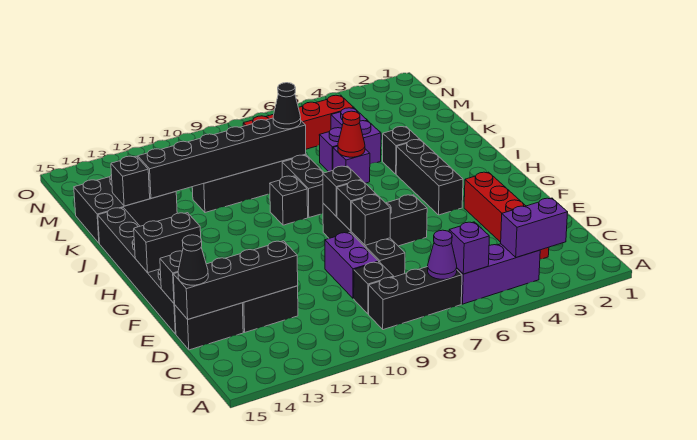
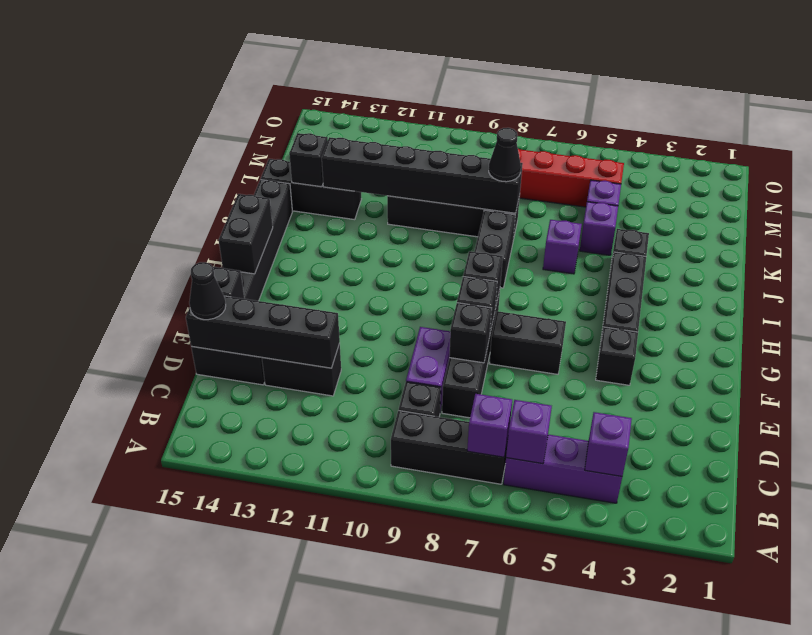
purple 1x2 brick [501,198,568,257] -> purple 1x1 brick [585,412,632,476]
purple 1x1 cone [428,230,457,279] -> purple 1x1 brick [467,394,512,457]
red 1x4 brick [464,172,549,259] -> none
black 1x2 brick [134,213,201,273] -> black 1x2 brick turned to [219,194,273,274]
black 1x1 brick [270,176,308,225] -> black 1x1 brick moved to [596,327,638,385]
red 1x1 cone [338,111,365,157] -> none
purple 1x2 brick [319,121,381,172] -> purple 1x1 brick [580,202,618,255]
black 2x3 brick [74,175,177,243] -> black 1x3 brick [261,159,361,220]

